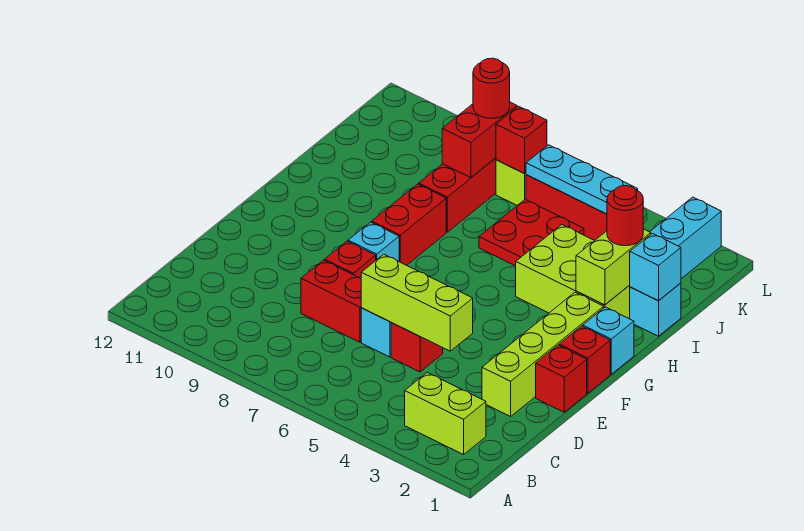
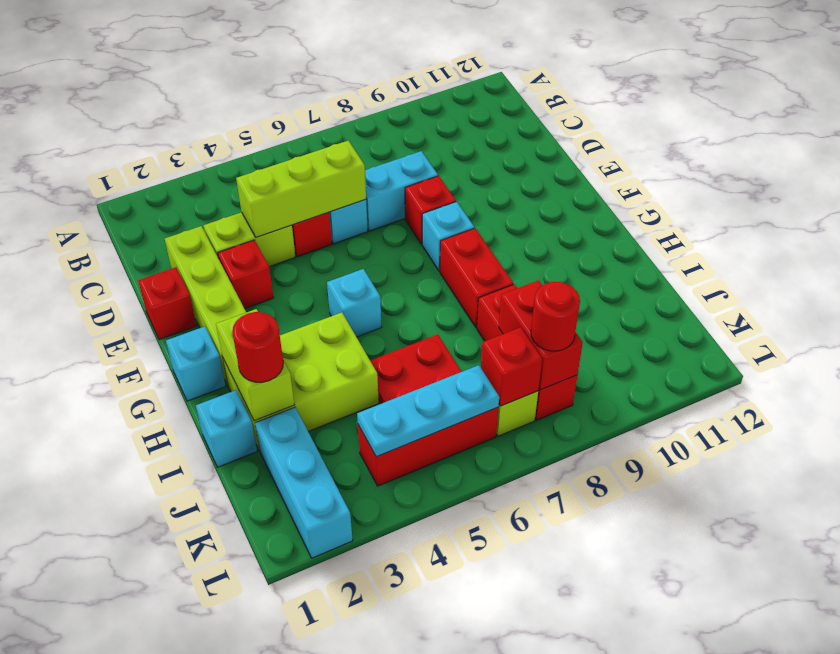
lime 1x2 brick [405,373,486,455] -> lime 1x2 brick moved to [203,212,295,267]
red 1x2 brick [301,260,361,342] -> cyan 1x2 brick [365,151,438,231]
red 1x1 brick [559,326,610,393] -> red 1x1 brick moved to [218,240,273,309]
cyan 1x1 brick [630,233,681,301] -> cyan 1x1 brick moved to [327,269,382,337]

